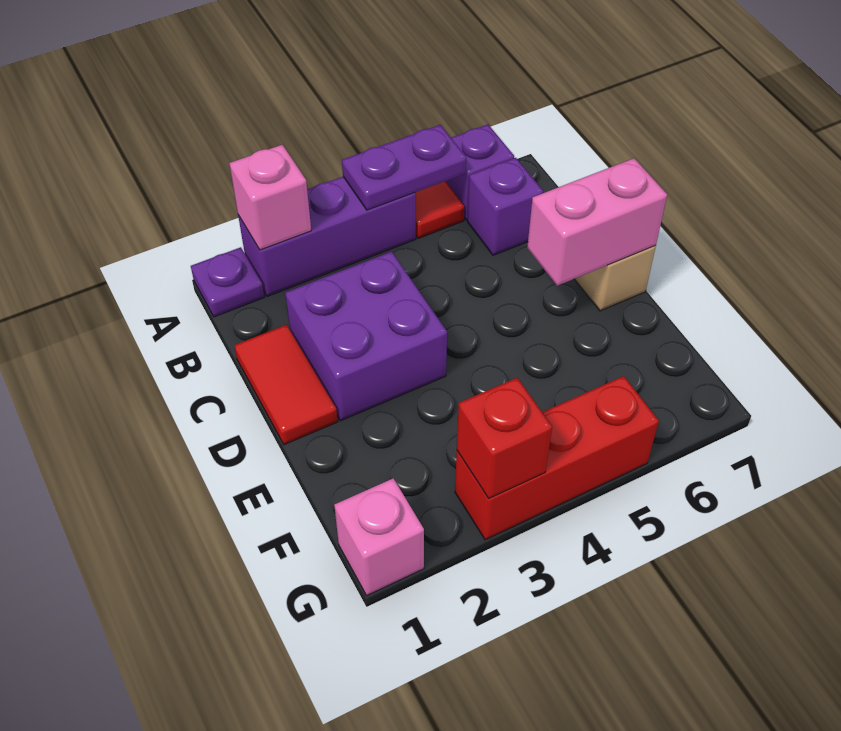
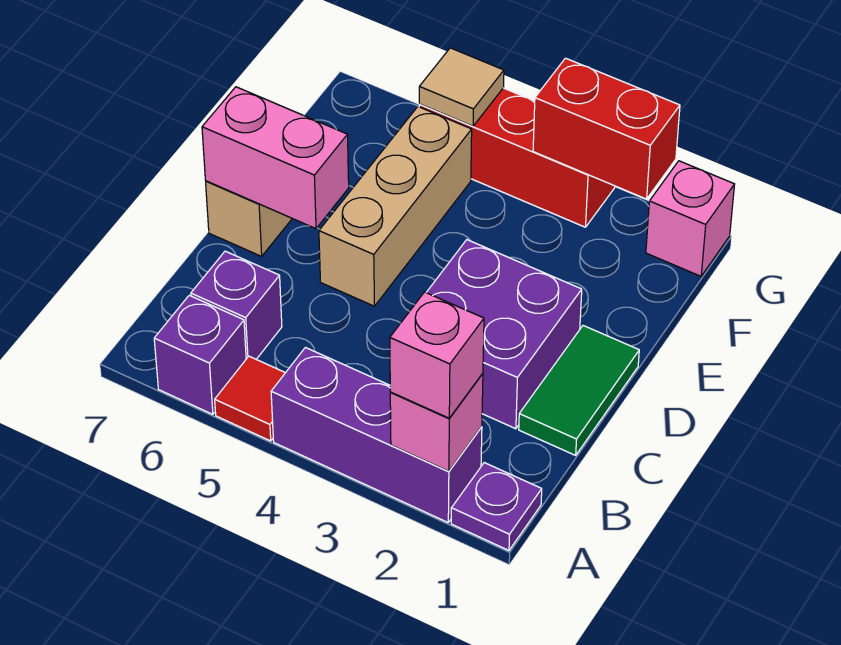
none -> pink 1x1 brick [390,292,484,418]
purple 1x2 plate [342,125,466,210] -> none
red 1x2 tile [234,325,338,445] -> green 1x2 tile [519,326,639,455]
none -> tan 1x3 brick [319,107,472,306]
red 1x1 brick [457,378,552,499] -> red 1x2 brick [533,58,680,199]
none -> tan 1x1 tile [419,48,504,126]

